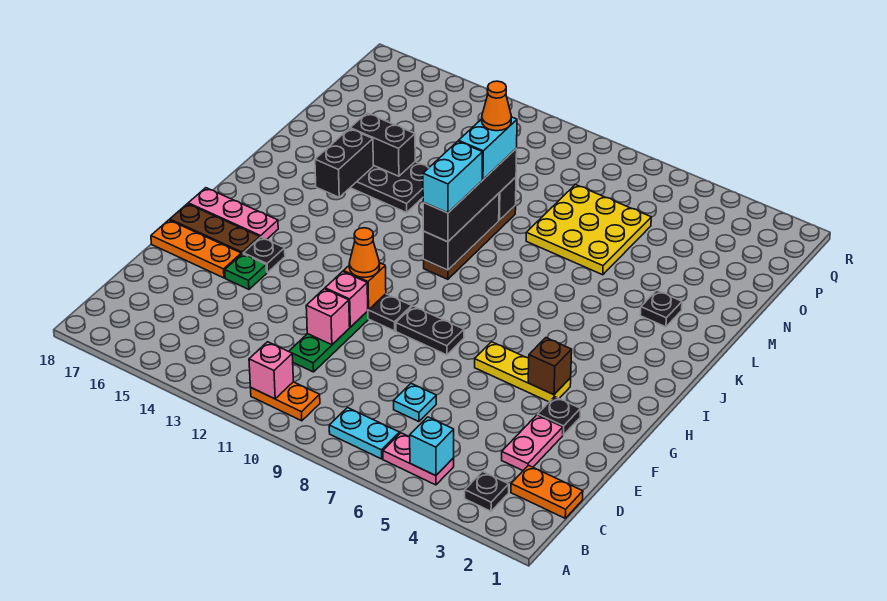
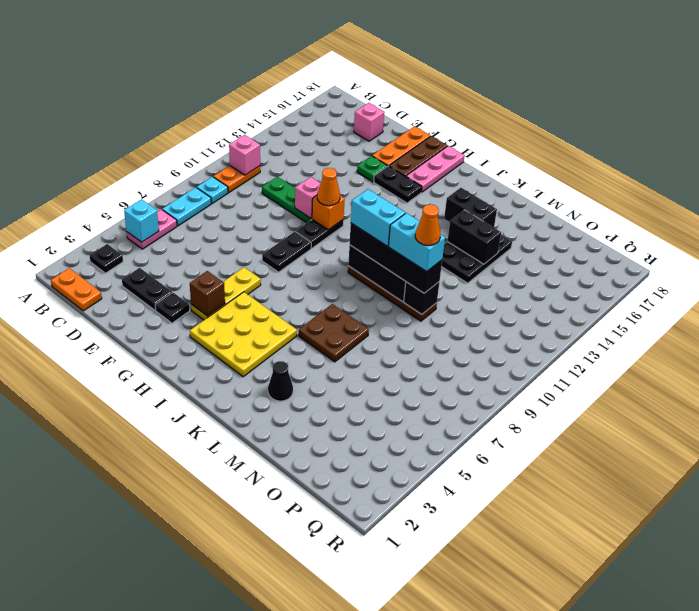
orange 1x2 plate [511,465,583,518] -> orange 1x2 plate turned to [51,268,102,311]
pink 1x2 plate [502,415,563,470] -> black 1x2 plate [122,268,172,310]
cyan 1x1 plate [394,384,436,422] -> cyan 1x1 plate moved to [196,177,228,204]
pink 1x1 brick [306,289,350,345] -> pink 1x1 brick moved to [354,103,384,141]
black 1x1 plate [243,237,285,272] -> black 1x2 plate [374,166,422,203]
none -> brown 2x2 plate [299,304,369,362]
black 1x1 plate [640,290,682,327] -> black 1x1 cone [268,361,293,401]
yellow 3x3 plate [526,185,651,275] -> yellow 3x3 plate moved to [190,292,297,377]
black 1x2 brick [350,113,415,176] -> black 1x2 brick turned to [447,210,501,264]

